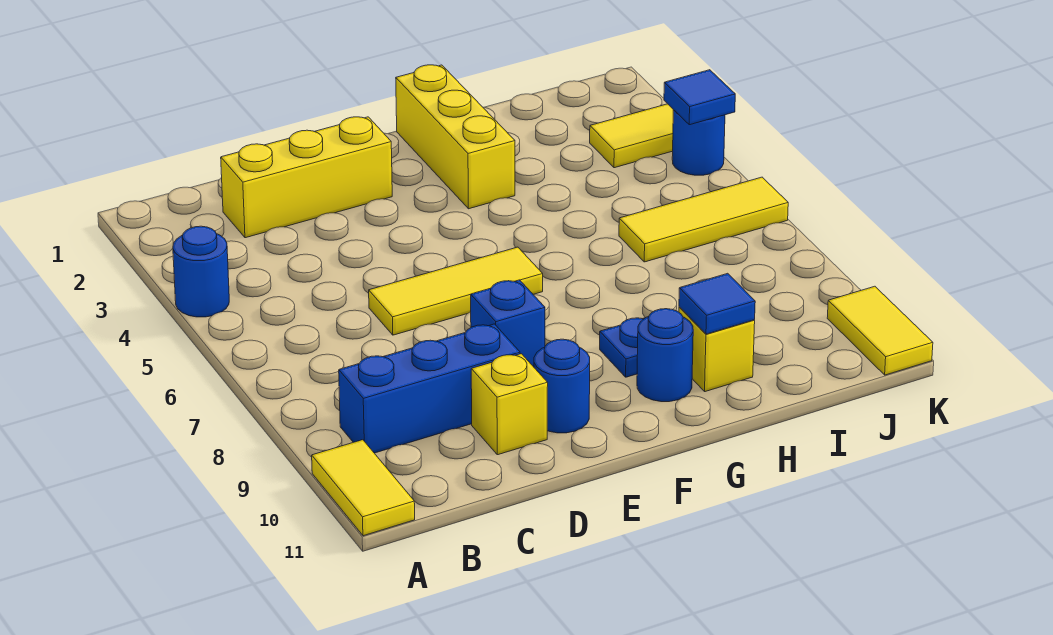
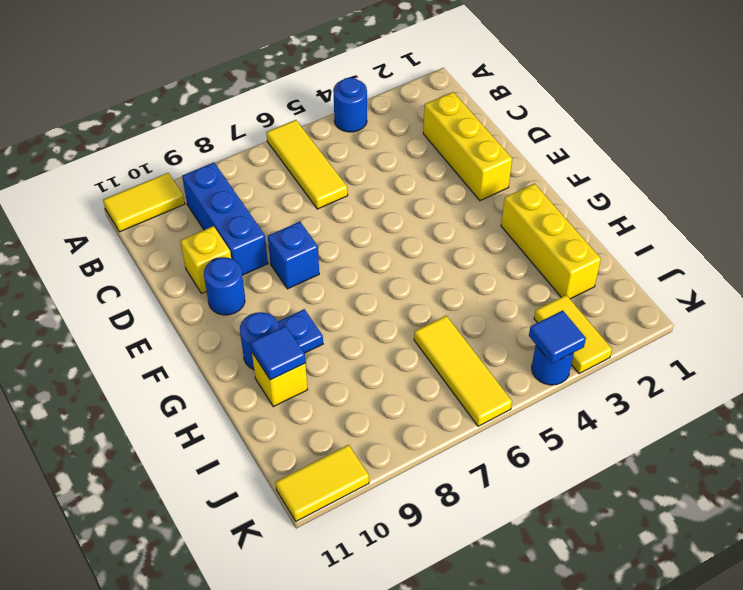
yellow 1x3 tile [369,247,543,335] -> yellow 1x3 tile moved to [266,120,348,209]
yellow 1x3 brick [396,65,515,209] -> yellow 1x3 brick turned to [501,184,601,299]

